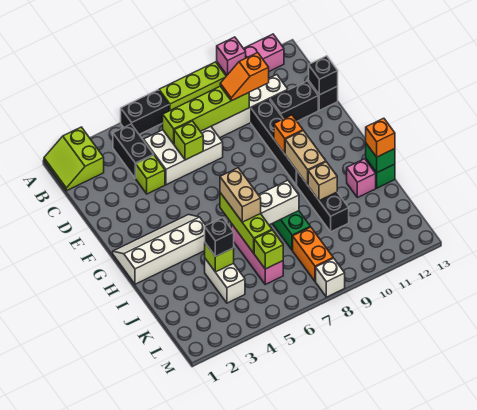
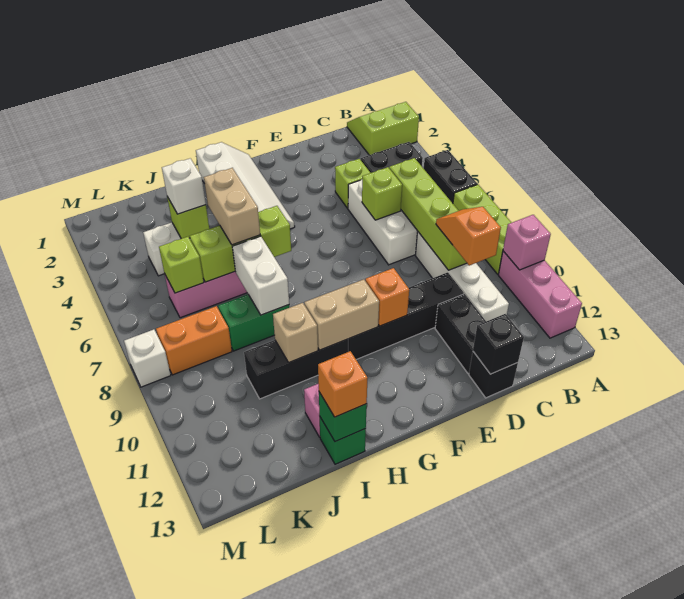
tan 1x2 brick [220,168,261,222] -> tan 1x2 brick turned to [204,168,260,245]
black 1x1 brick [205,218,234,256] -> white 1x1 brick [162,158,206,214]

